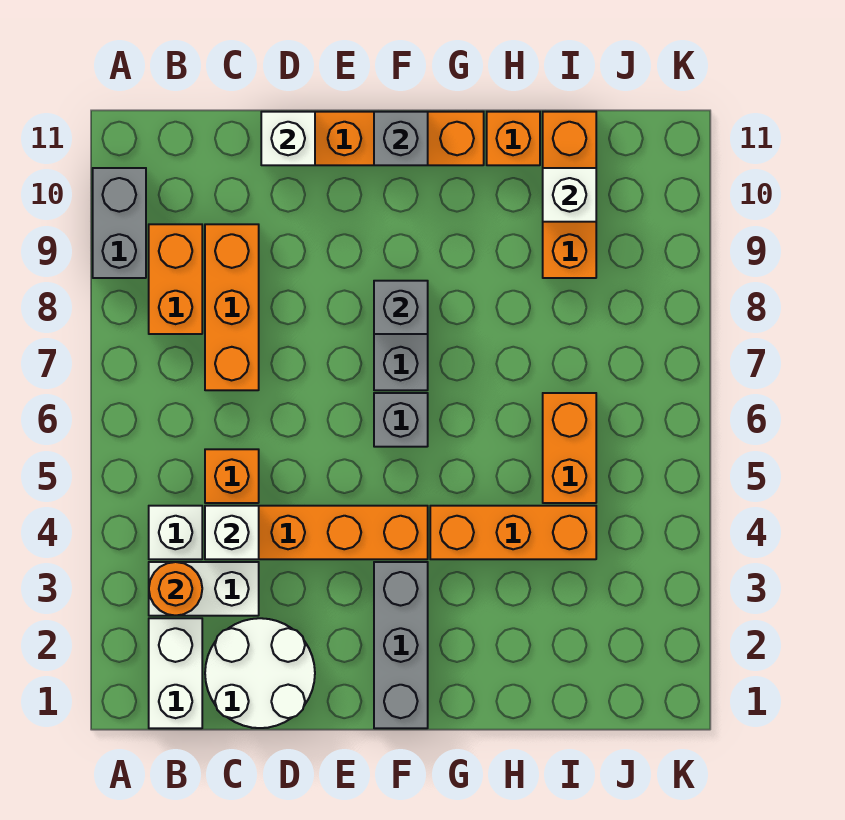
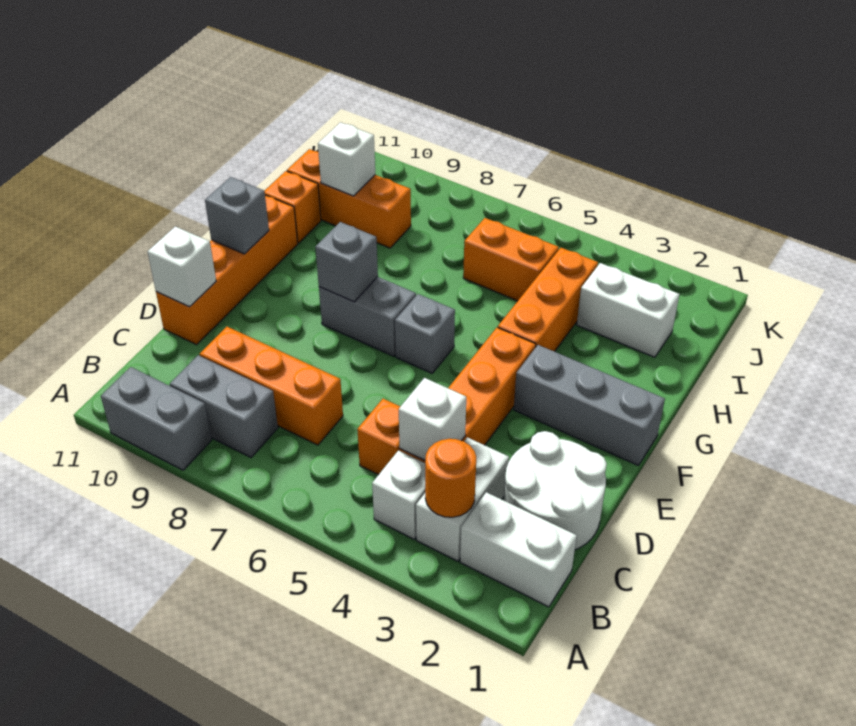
orange 1x2 brick [149,224,202,334] -> grey 1x2 brick [170,355,278,457]
none -> white 1x2 brick [577,263,679,357]

